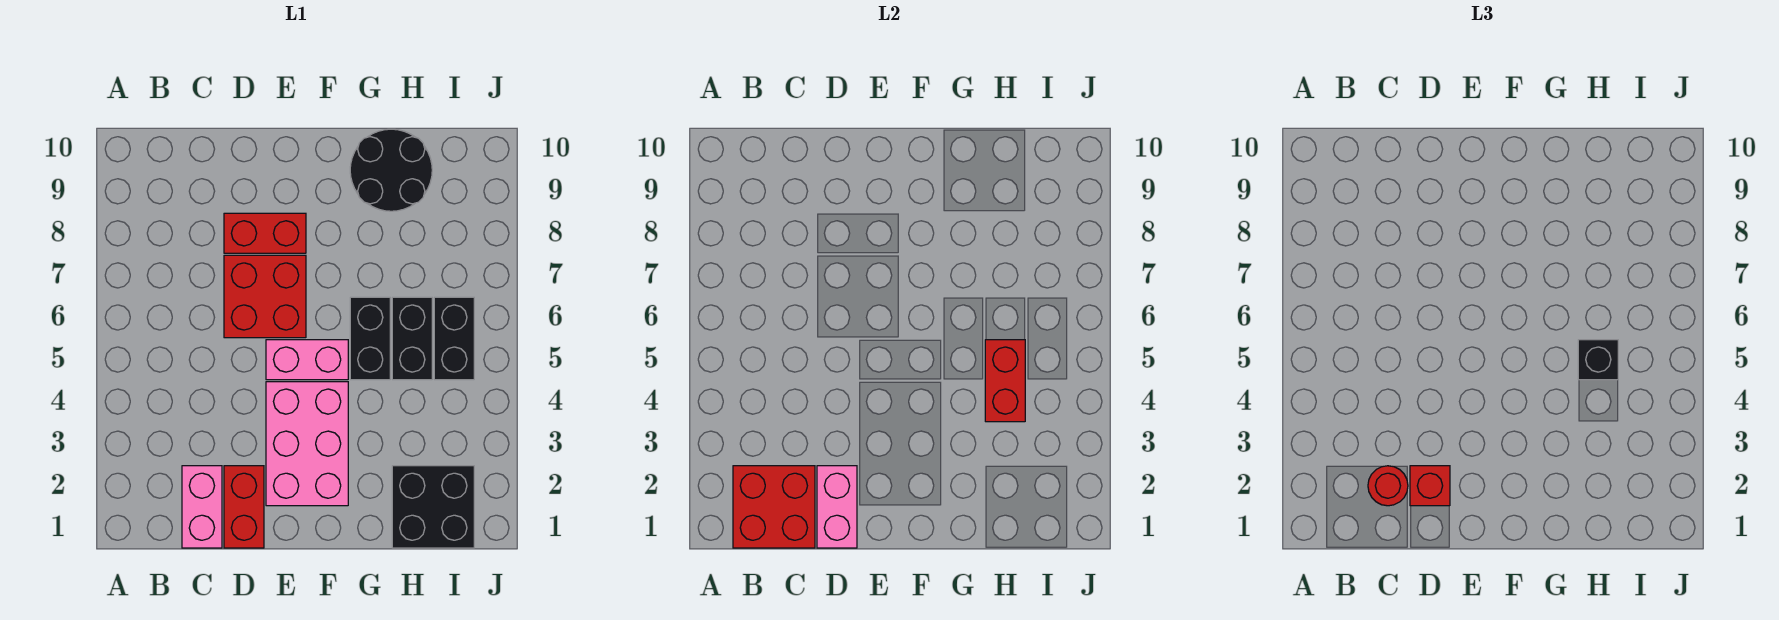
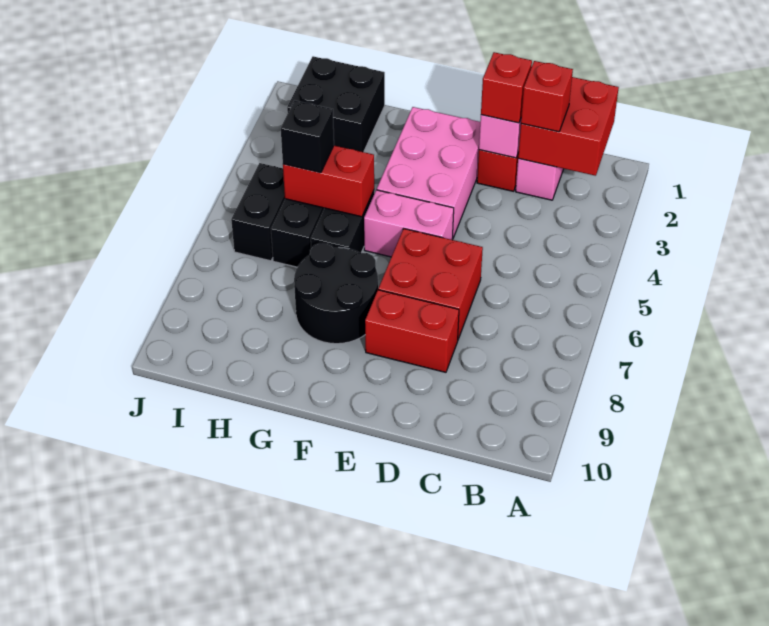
red 1x1 round brick [1368,466,1408,506] -> red 1x1 brick [521,61,573,132]
black 2x2 round brick [350,129,432,211] -> black 2x2 round brick moved to [294,243,378,344]
red 1x2 brick [985,340,1025,422] -> red 1x2 brick turned to [283,146,374,217]

